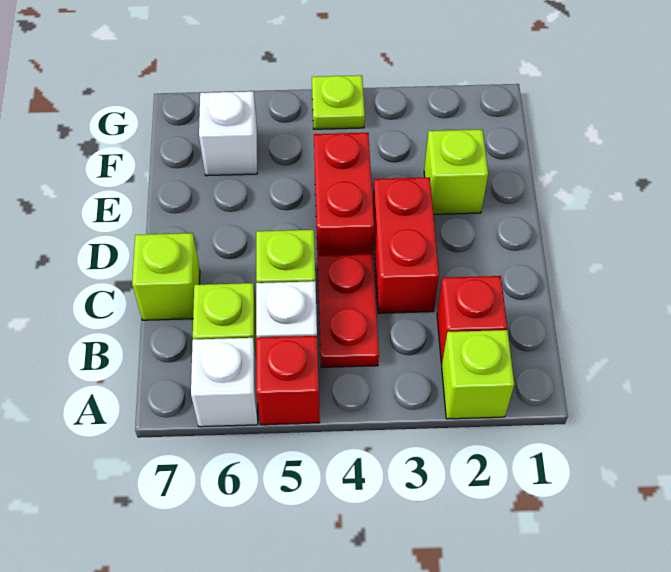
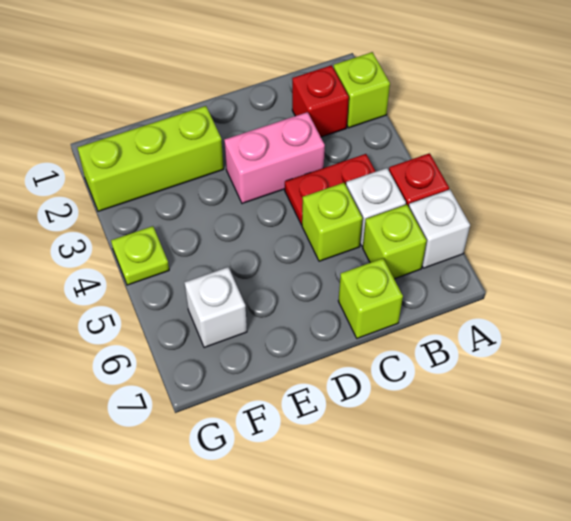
red 1x2 brick [373,177,439,313] -> pink 1x2 brick [224,112,325,204]
red 1x2 brick [314,133,374,259] -> none
lime 1x1 brick [424,130,488,214] -> lime 1x3 brick [78,106,224,211]

